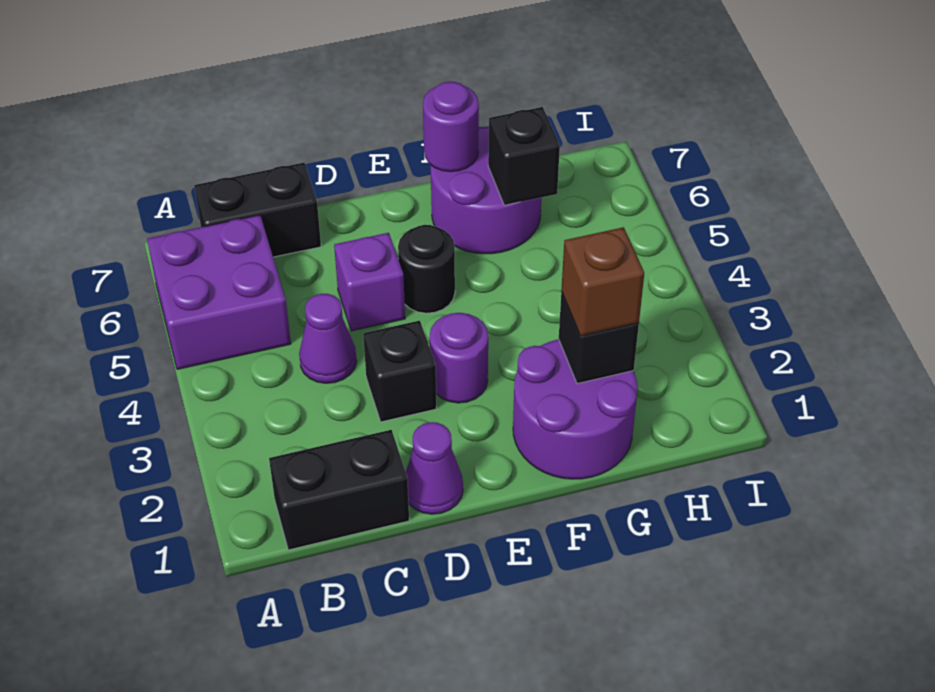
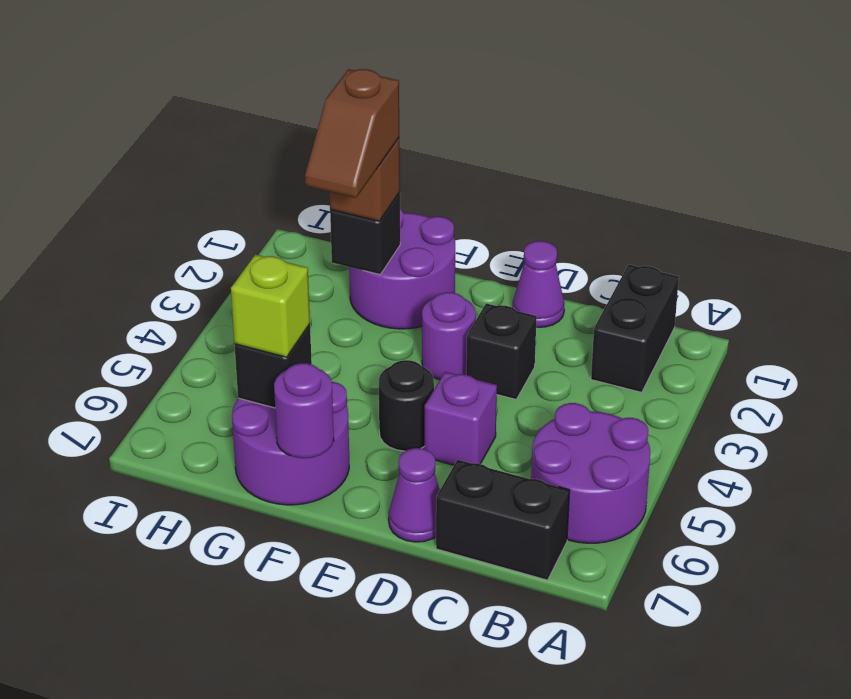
purple 2x2 brick [147,215,291,369] -> purple 2x2 round brick [531,403,650,543]
black 1x2 brick [269,430,409,550] -> black 1x2 brick turned to [591,265,679,392]
purple 1x1 cone [299,294,357,383] -> purple 1x1 cone moved to [389,448,440,542]
none -> brown 1x2 slope [305,69,399,198]
none -> lime 1x1 brick [231,255,310,357]

